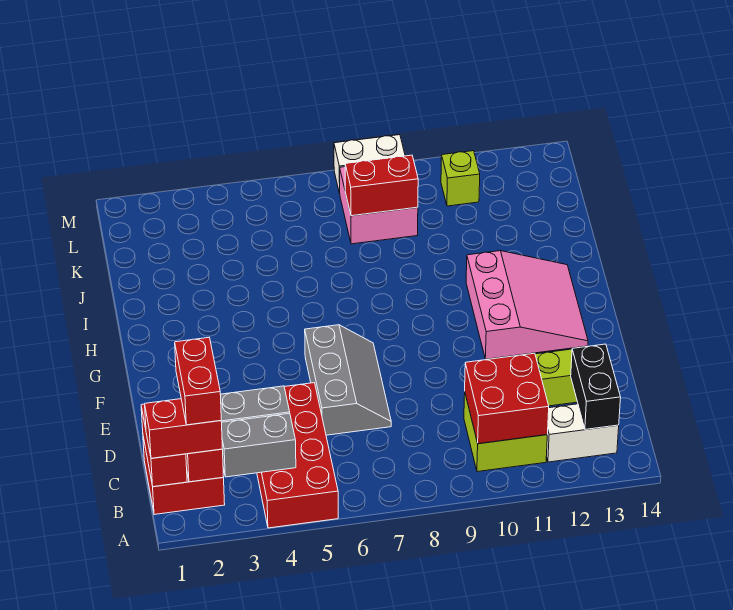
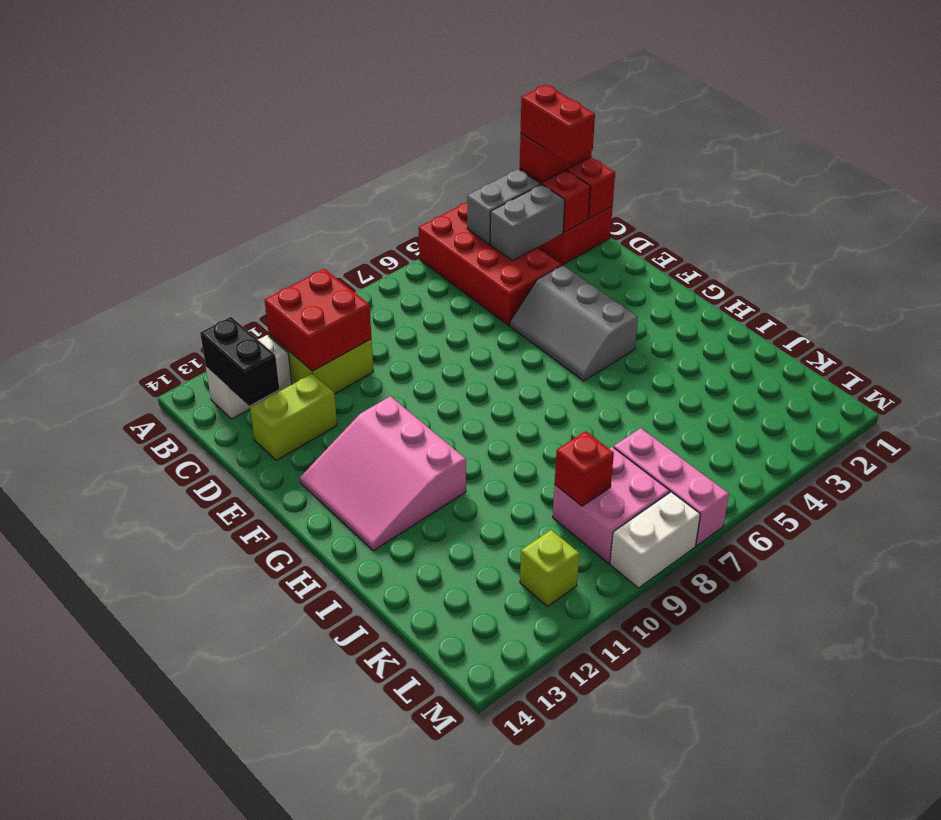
grey 2x3 slope [305,325,391,435] -> grey 2x3 slope moved to [510,265,638,381]
none -> pink 1x3 brick [614,428,729,546]
red 1x2 brick [345,155,418,216] -> red 1x1 brick [555,431,614,506]

